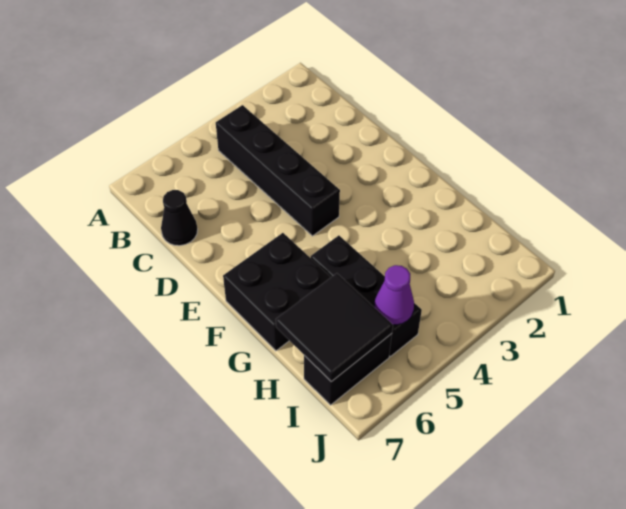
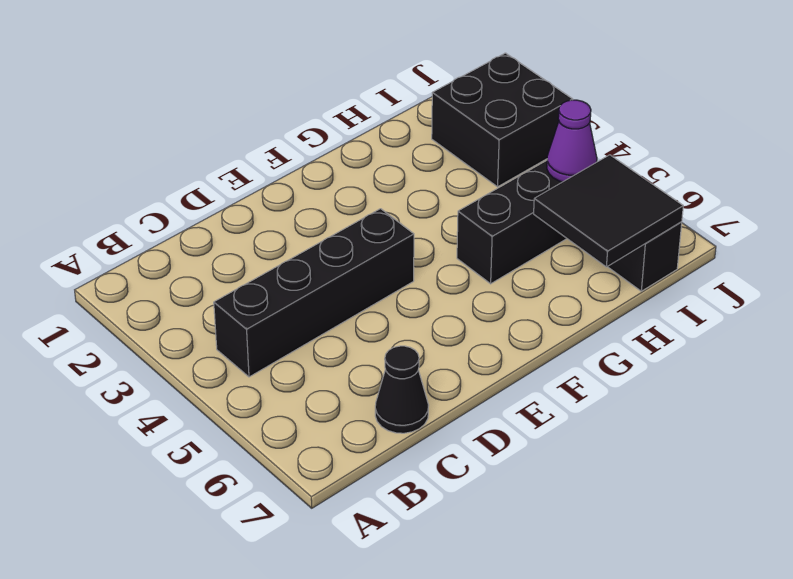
black 2x2 brick [223,233,331,351] -> black 2x2 brick moved to [432,53,573,187]

